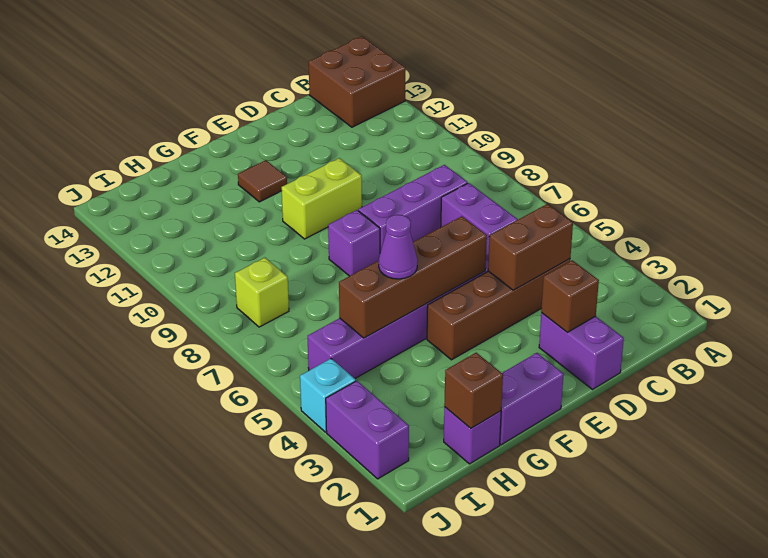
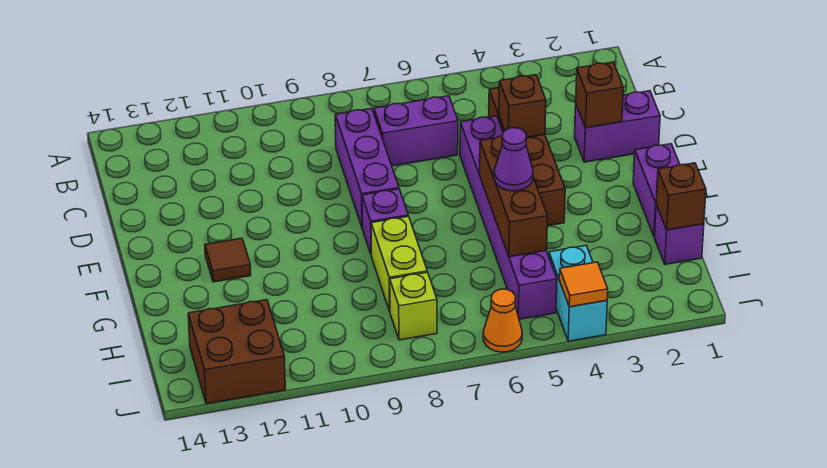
brown 2x2 brick [309,36,406,127] -> brown 2x2 brick moved to [188,300,285,404]
brown 1x2 brick [488,204,573,290] -> brown 1x1 brick [499,75,546,137]
brown 1x4 brick [339,216,487,338] -> brown 1x3 brick [480,136,548,257]
lime 1x2 brick [282,158,362,239] -> lime 1x2 brick moved to [371,216,427,311]
purple 1x2 brick [326,381,409,479] -> none
cyan 1x1 brick [300,359,356,432] -> cyan 1x2 brick [549,246,607,341]
none -> orange 1x1 tile [559,262,608,307]
none -> orange 1x1 cone [483,289,522,352]

